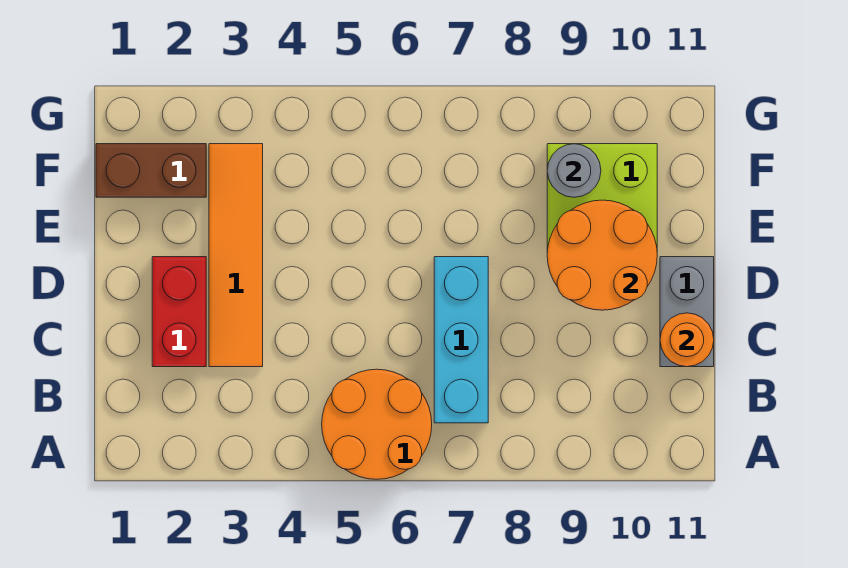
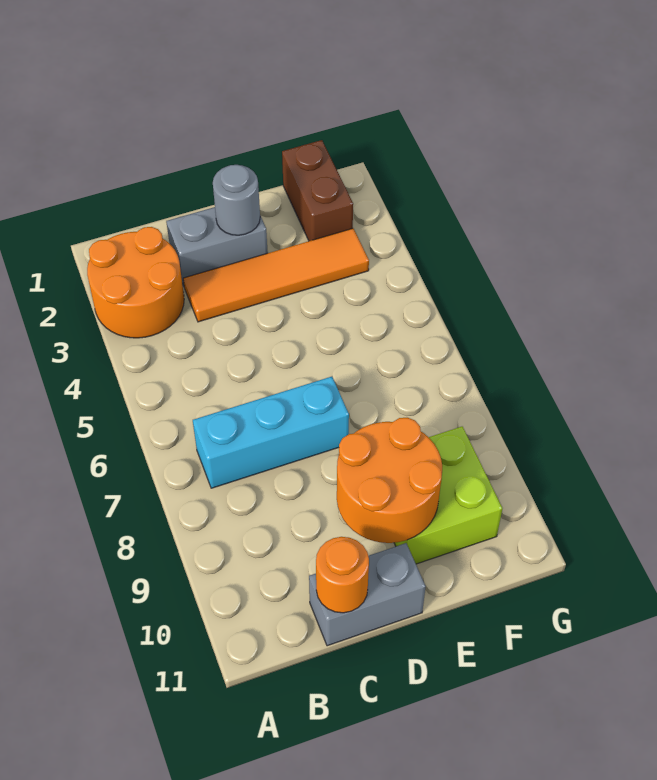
orange 2x2 round brick [322,369,432,479] -> orange 2x2 round brick moved to [87,227,184,338]
red 1x2 brick [152,257,206,367] -> grey 1x2 brick [166,207,268,286]
grey 1x1 round brick [547,144,601,197] -> grey 1x1 round brick moved to [213,165,260,235]

